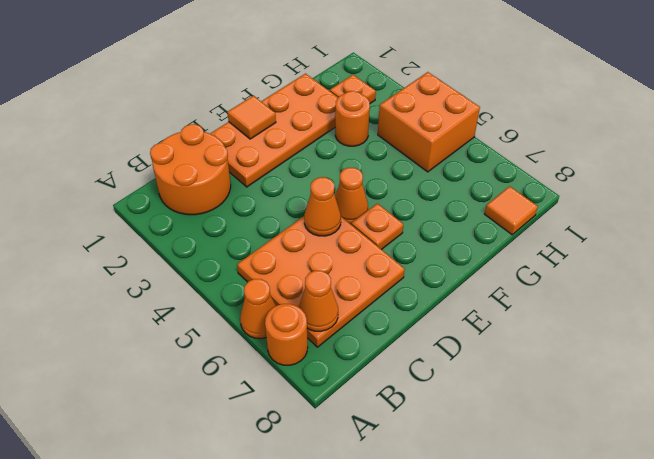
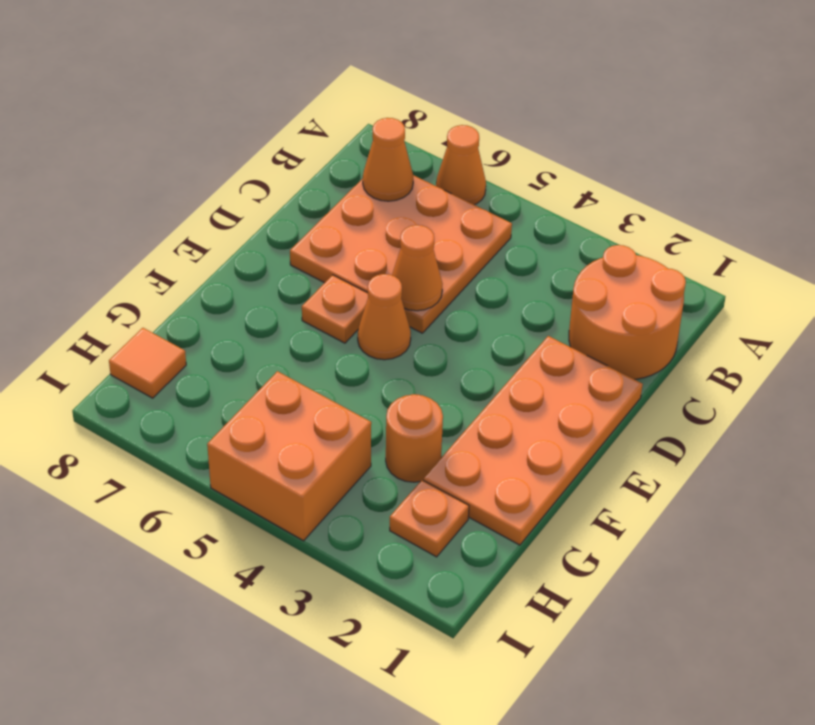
orange 1x1 round brick [265,304,308,365] -> none
orange 1x1 tile [227,96,276,139] -> none

